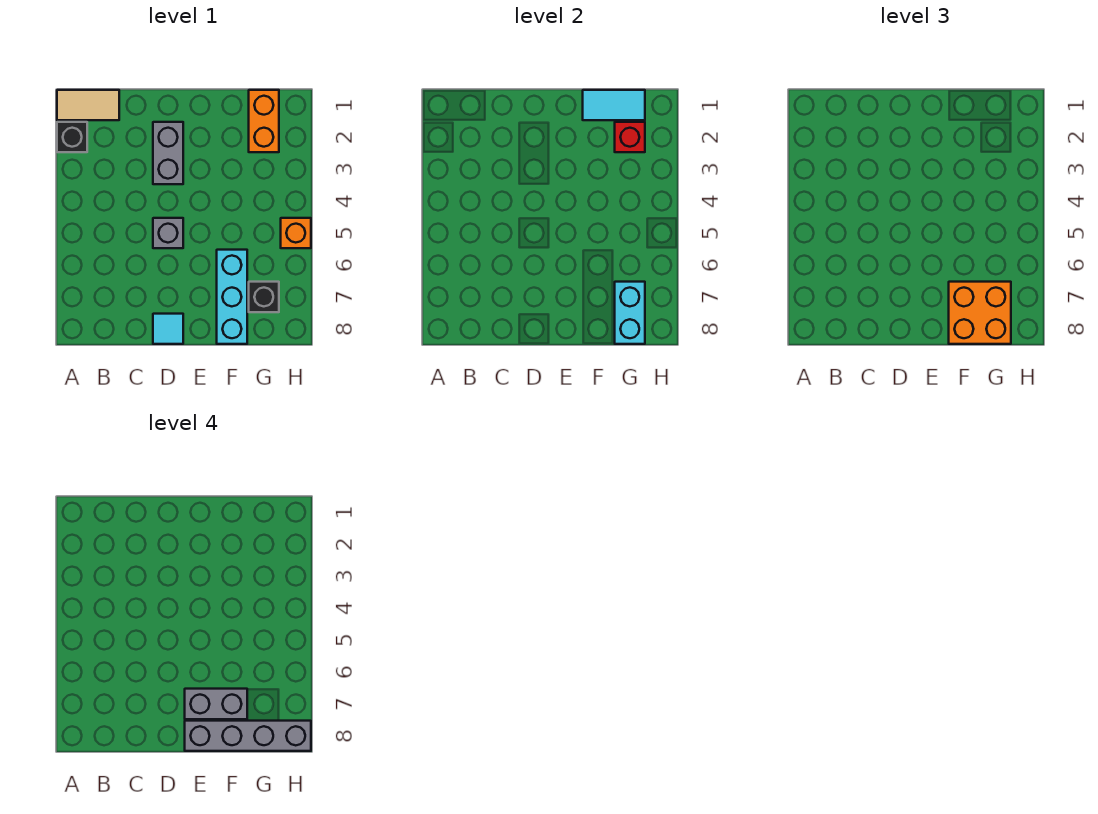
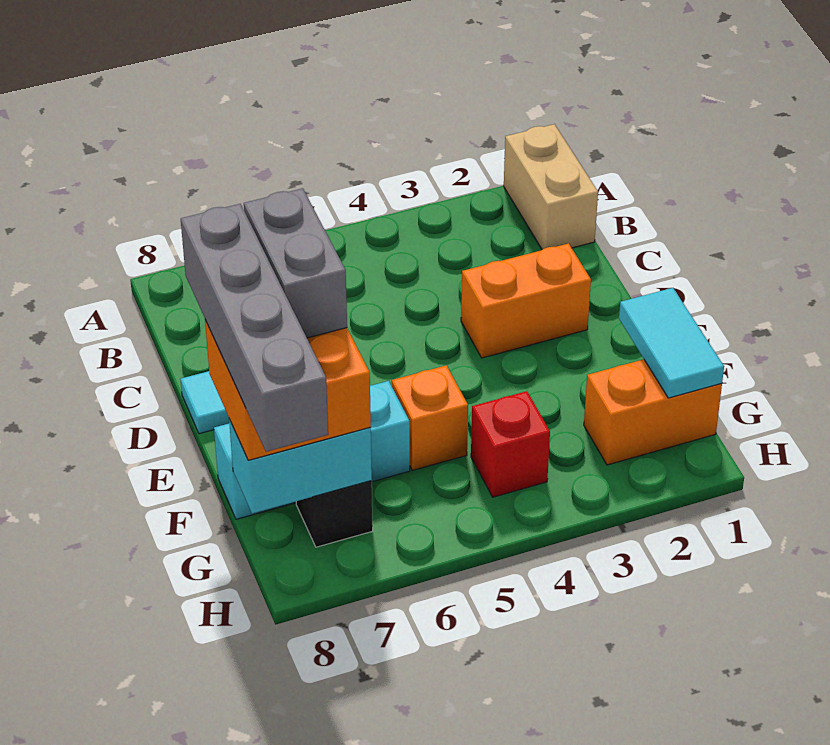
tan 1x2 tile [57,90,119,120] -> tan 1x2 brick [504,124,598,249]
black 1x1 brick [57,122,87,152] -> none
grey 1x2 brick [153,122,183,184] -> orange 1x2 brick [461,243,591,358]
grey 1x1 brick [153,218,183,248] -> none
red 1x1 brick [615,122,645,152] -> red 1x1 brick moved to [471,391,550,497]
orange 1x1 brick [281,218,311,248] -> orange 1x1 brick moved to [392,365,468,470]

